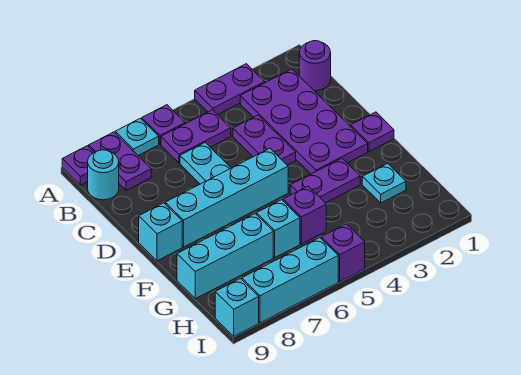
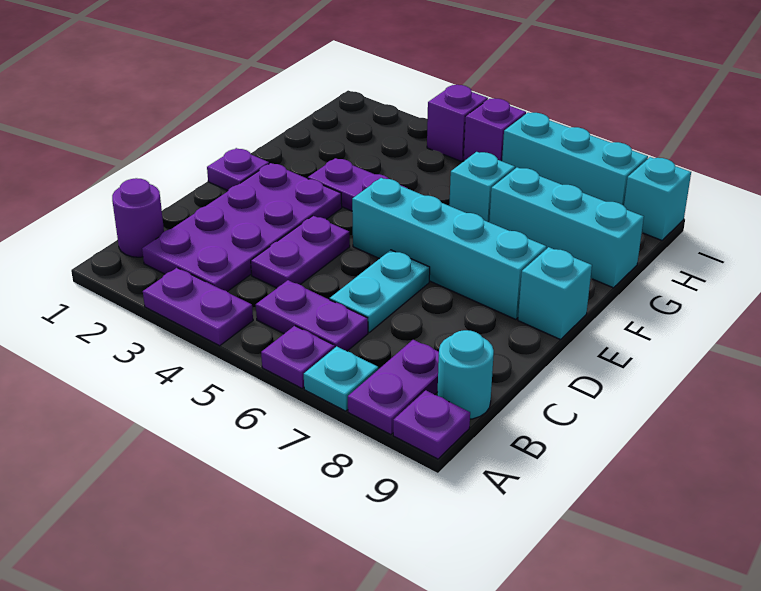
cyan 1x1 plate [362,163,406,203] -> none
purple 1x1 brick [283,186,326,244] -> purple 1x1 brick moved to [427,85,488,162]

